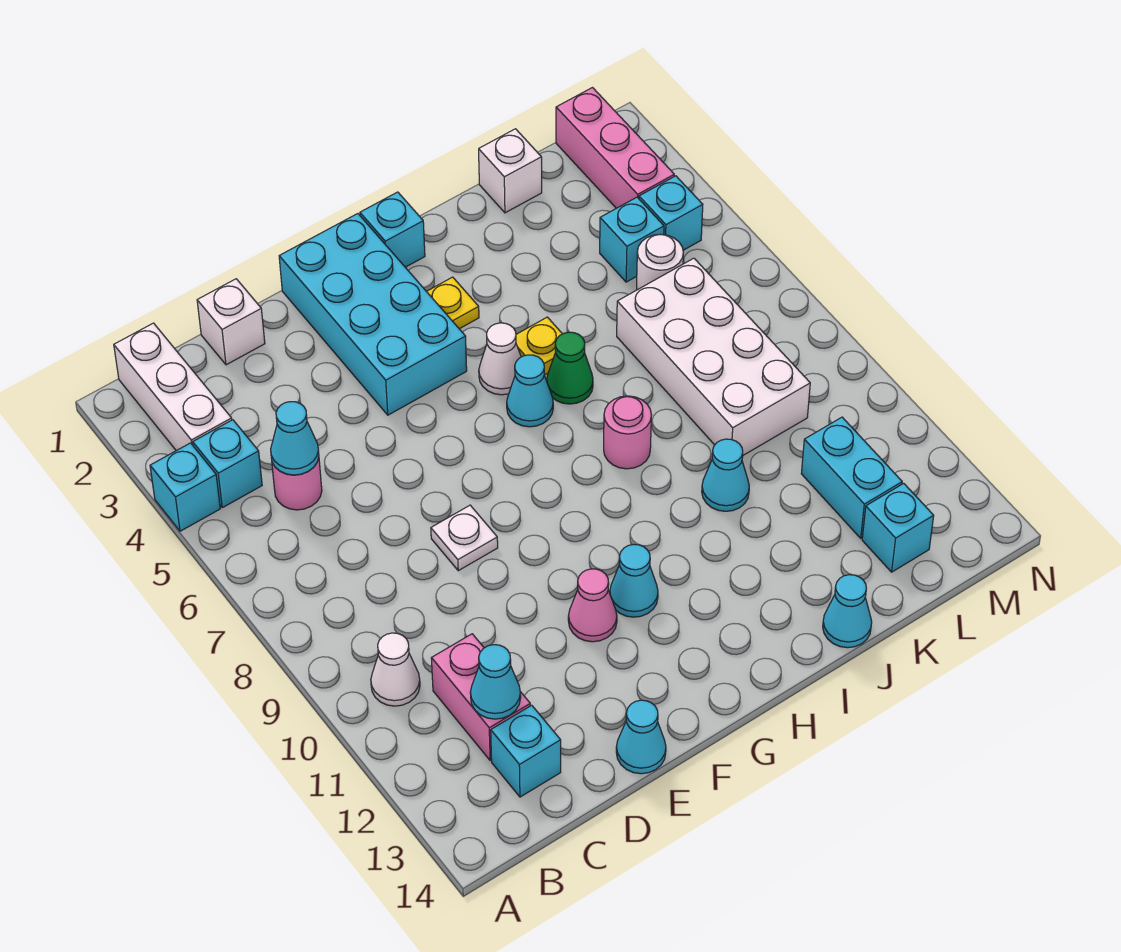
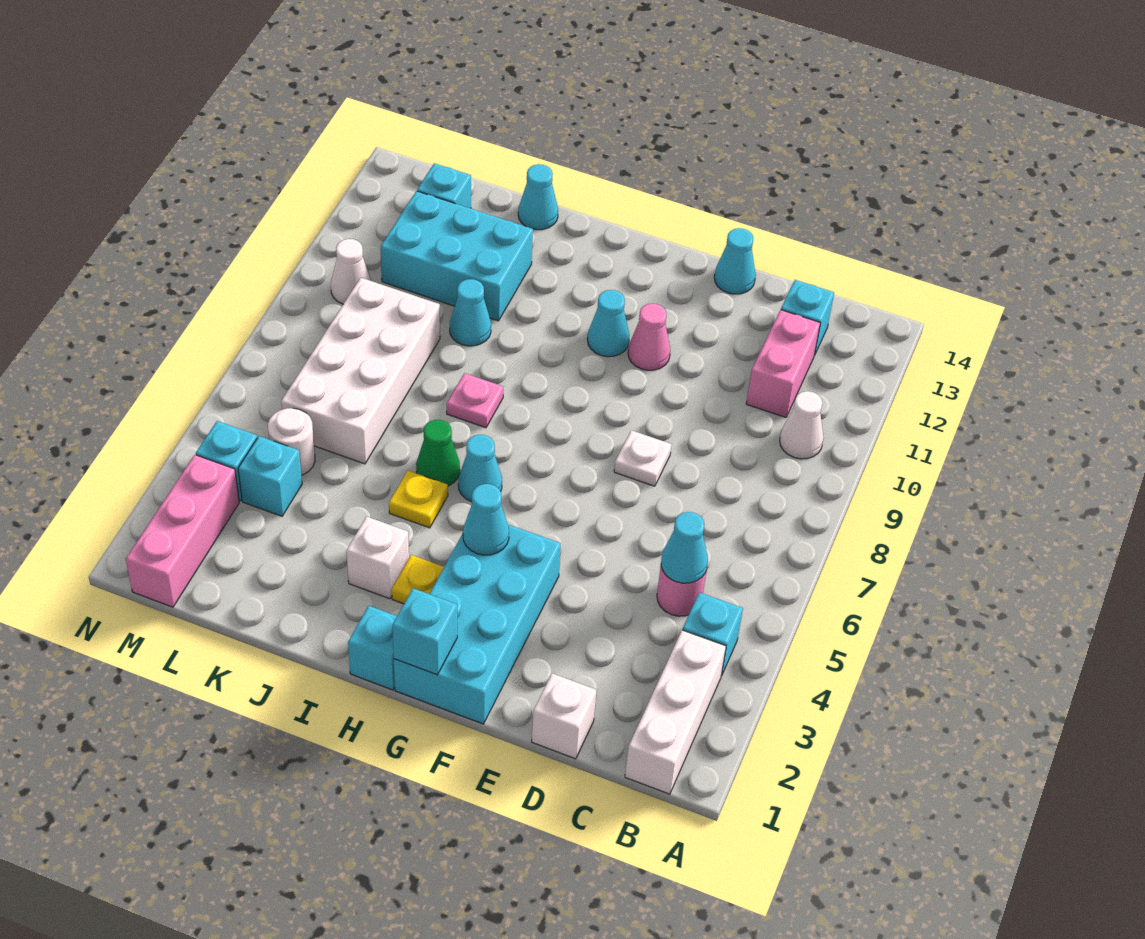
cyan 1x1 brick [150,443,220,531] -> cyan 1x1 brick moved to [392,588,457,675]
cyan 1x1 cone [470,645,521,719] -> cyan 1x1 cone moved to [463,484,509,555]
white 1x1 cone [479,323,521,395] -> white 1x1 cone moved to [331,239,371,304]
pink 1x1 round brick [604,396,651,469] -> pink 1x1 plate [447,373,503,428]
white 1x1 brick [479,129,542,213] -> white 1x1 brick moved to [346,517,409,599]
cyan 1x2 brick [801,417,902,538] -> cyan 2x3 brick [381,191,533,321]

